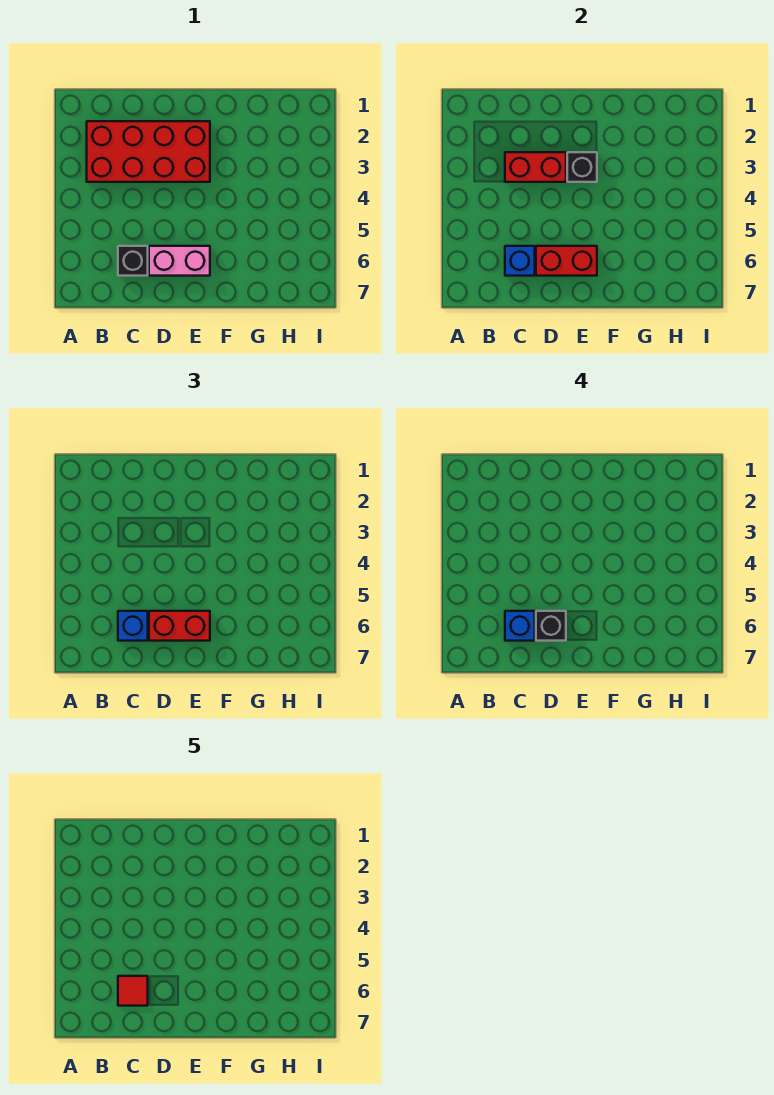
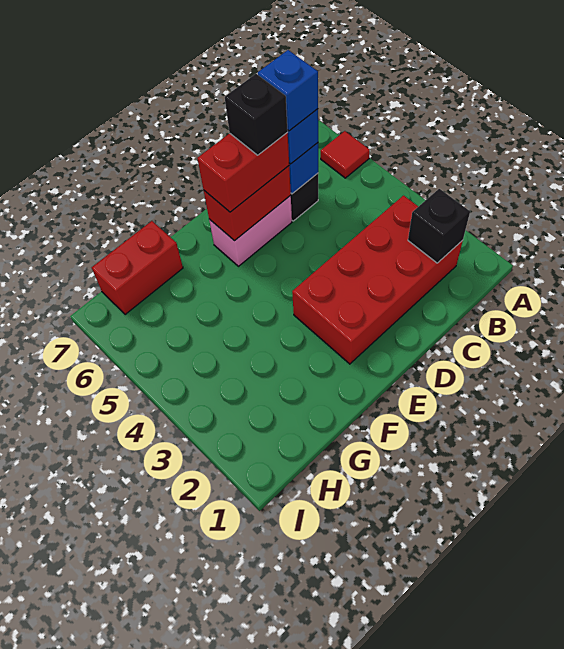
red 1x2 brick [505,152,566,182] -> red 1x2 brick moved to [92,221,183,315]
red 1x1 tile [118,976,148,1006] -> red 1x1 tile moved to [321,131,370,178]
black 1x1 brick [567,152,597,182] -> black 1x1 brick moved to [408,189,470,263]

